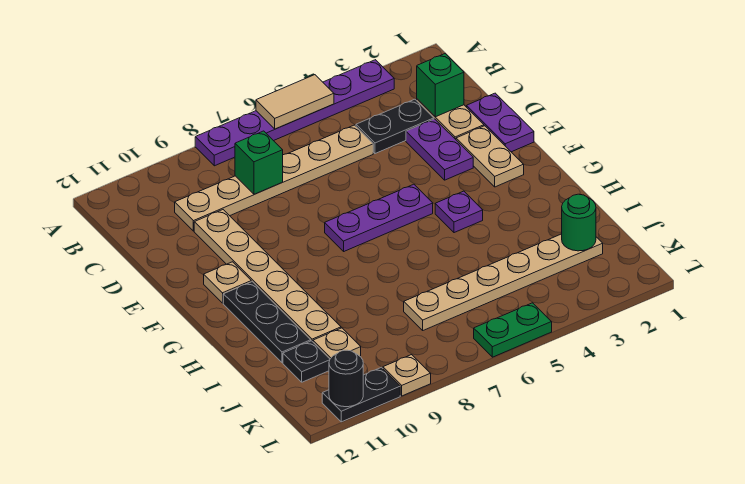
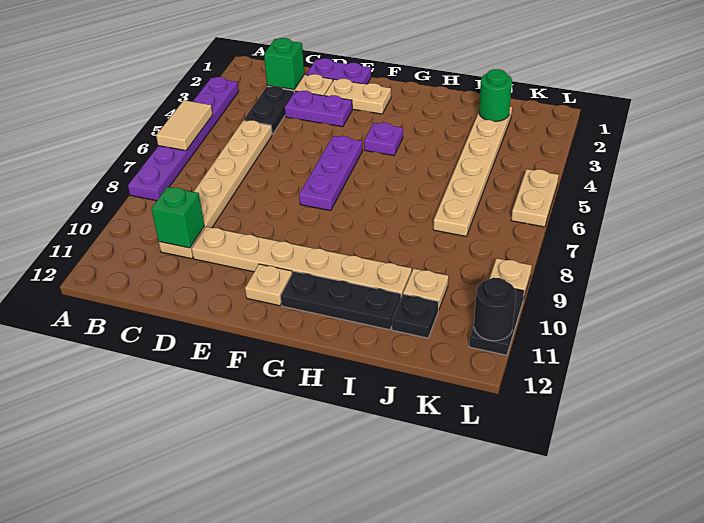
green 1x1 brick [235,131,283,194] -> green 1x1 brick moved to [151,187,204,248]
green 1x2 plate [474,303,552,357] -> tan 1x2 plate [511,169,559,227]

